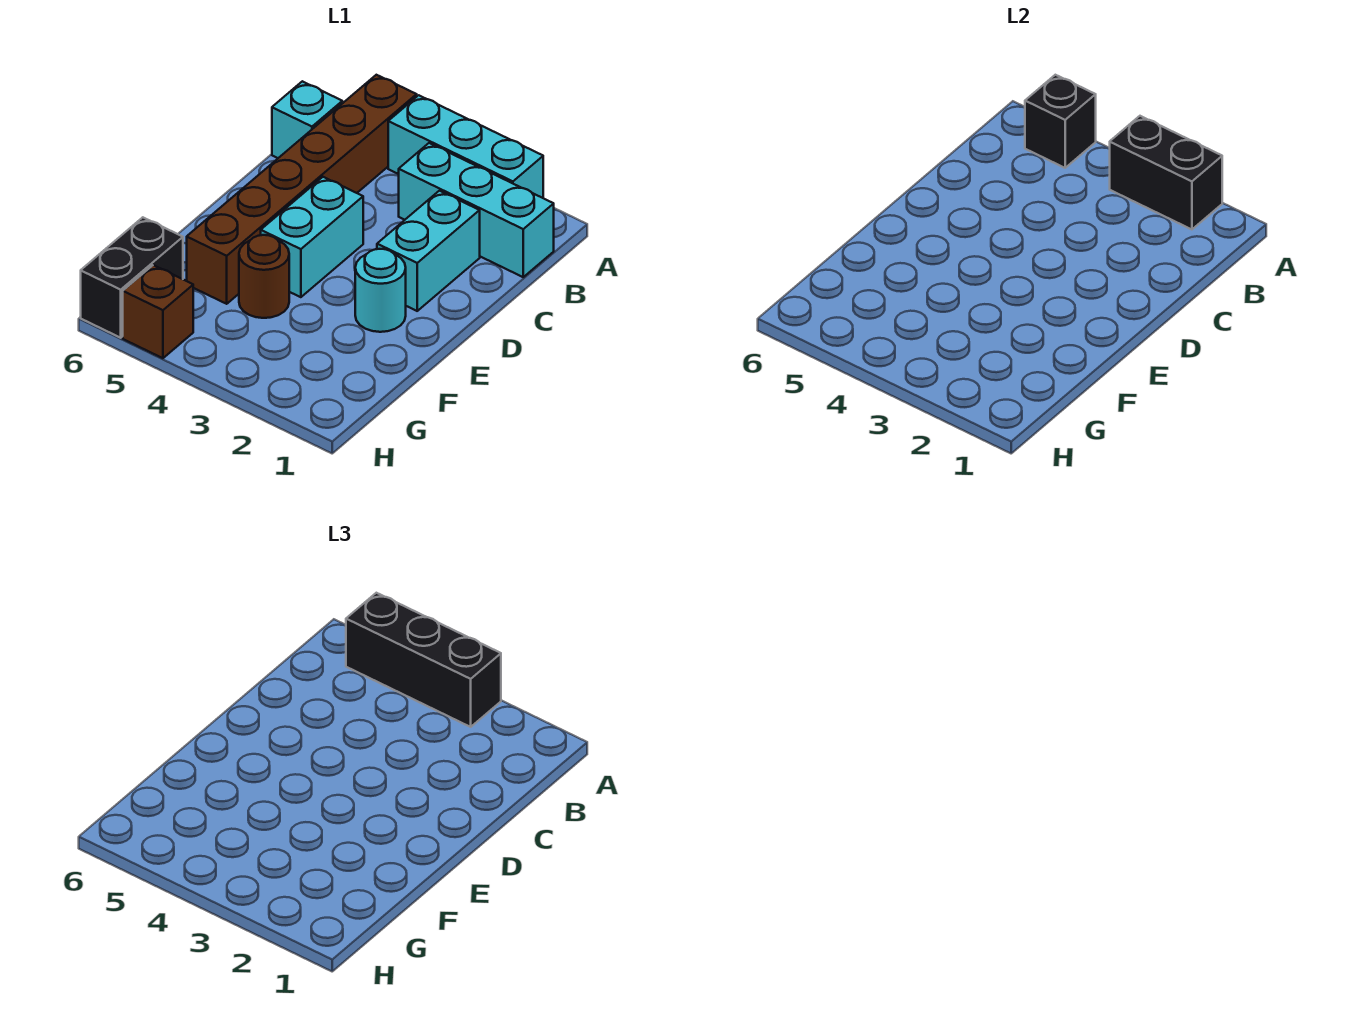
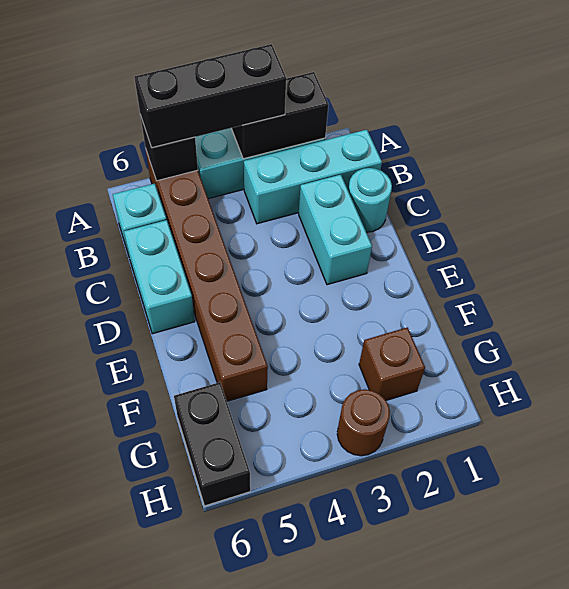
cyan 1x2 brick [261,177,363,297] -> cyan 1x2 brick moved to [124,220,195,334]
cyan 1x1 round brick [355,249,406,332] -> cyan 1x1 round brick moved to [348,168,392,232]
brown 1x1 round brick [239,235,289,318] -> brown 1x1 round brick moved to [337,389,390,456]
brown 1x1 brick [123,265,193,358] -> brown 1x1 brick moved to [359,327,425,400]

